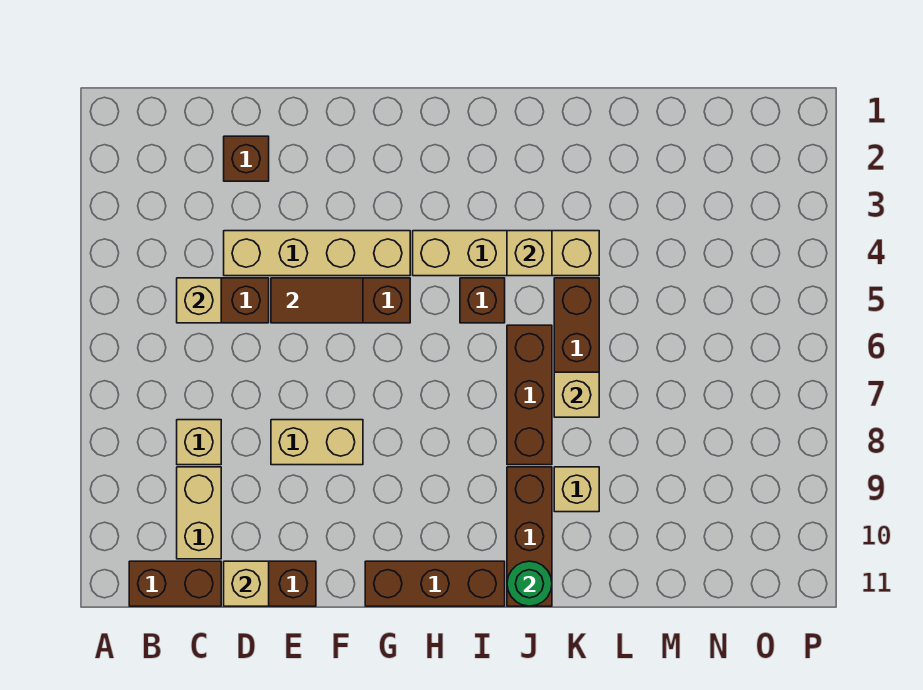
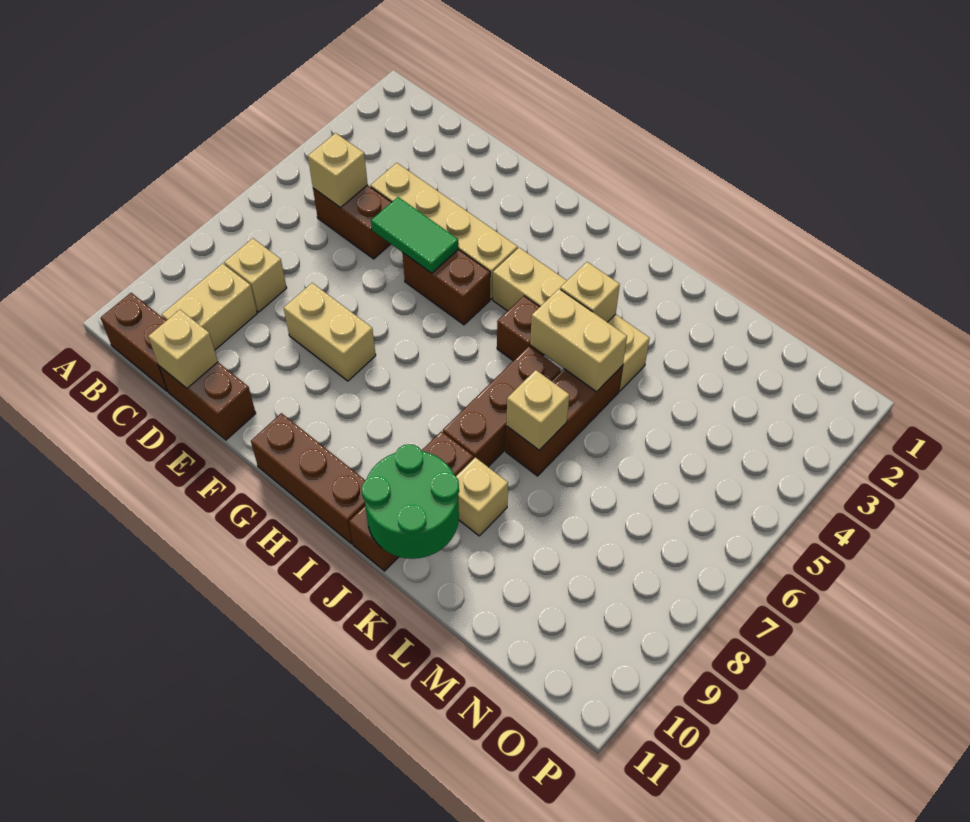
brown 1x1 brick [224,136,269,181] -> none
brown 1x2 tile [271,278,363,323] -> green 1x2 tile [371,197,459,273]
none -> tan 1x2 brick [530,289,627,392]
green 1x1 round brick [507,561,552,606] -> green 2x2 round brick [362,444,459,559]

